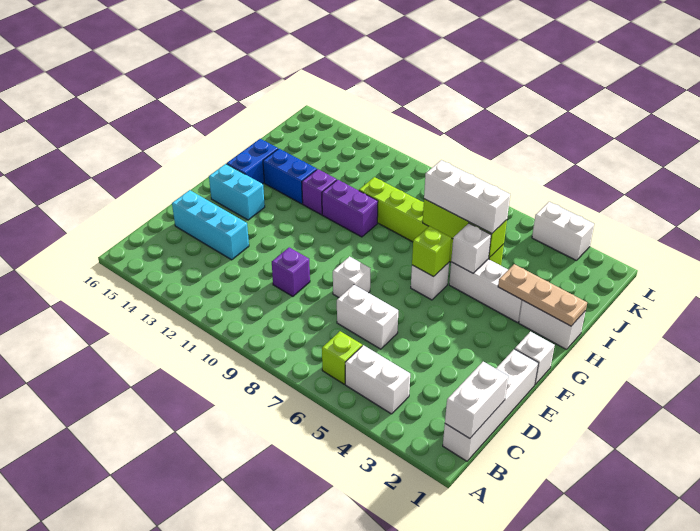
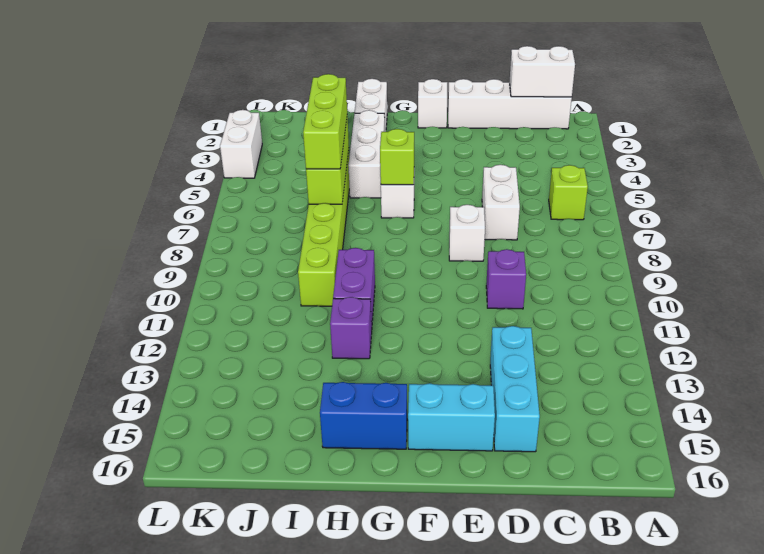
white 1x2 brick [345,345,410,414] -> none
cyan 1x2 brick [209,164,265,220] -> cyan 1x2 brick turned to [408,383,495,451]
tan 1x3 plate [498,264,587,326] -> none
white 1x1 brick [451,223,491,273] -> none
blue 1x2 brick [263,149,317,204] -> none
white 1x3 brick [424,160,510,234] -> lime 1x3 brick [303,74,347,169]

